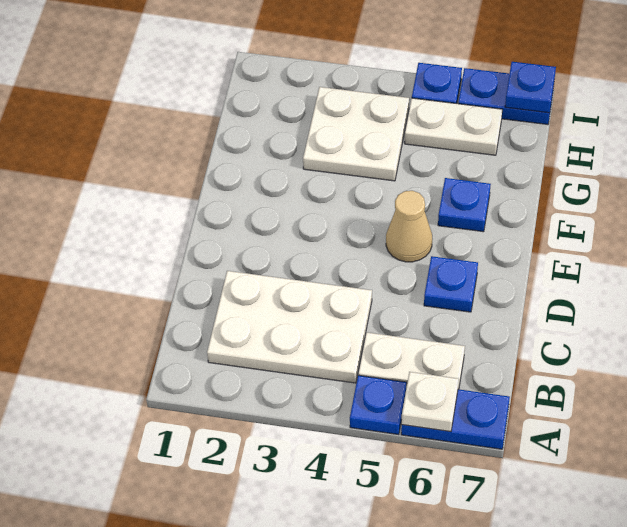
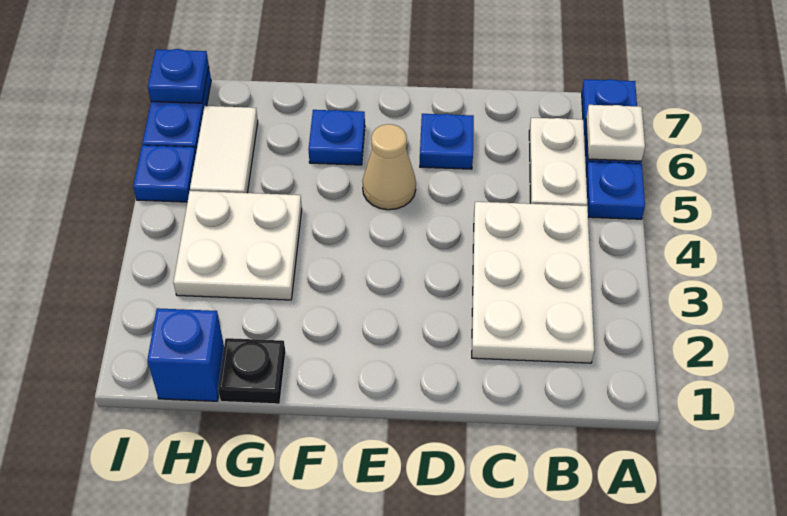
none -> black 1x1 plate [218,338,286,404]
none -> blue 1x1 brick [147,308,224,401]
white 1x2 plate [405,98,502,155] -> white 1x2 tile [190,106,258,193]

